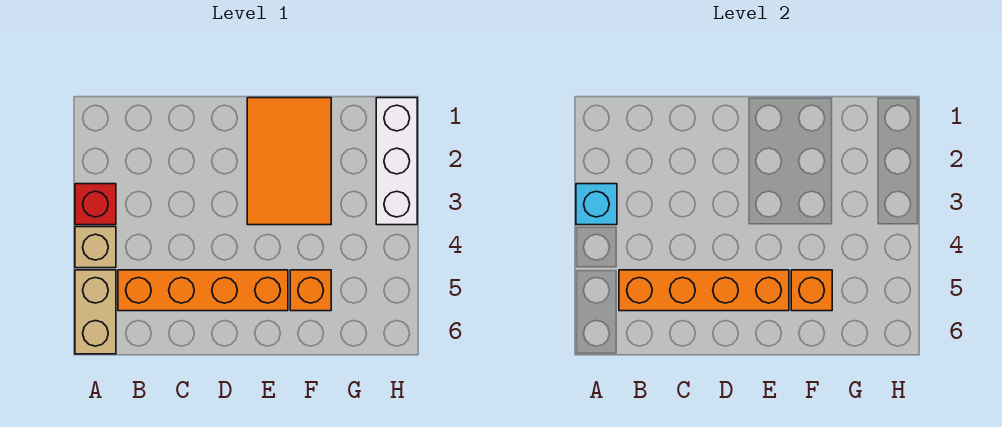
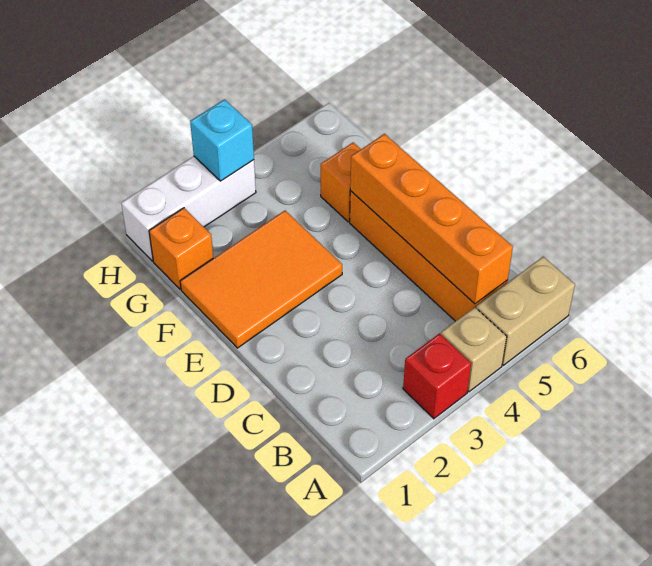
cyan 1x1 brick [576,184,617,225] -> cyan 1x1 brick moved to [190,99,254,181]
orange 1x1 brick [791,270,832,311] -> orange 1x1 brick moved to [149,208,213,289]

